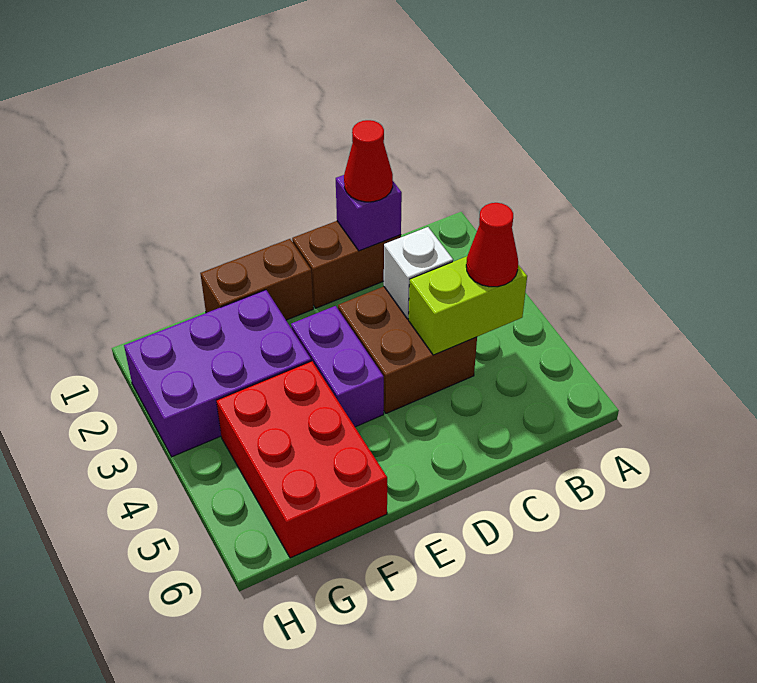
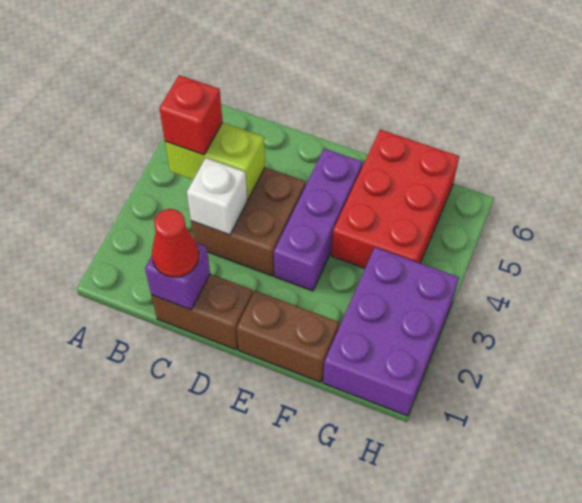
red 1x1 cone [466,203,518,287] -> red 1x1 brick [159,75,222,155]
purple 1x2 brick [291,306,384,427] -> purple 1x3 brick [274,149,362,291]
purple 2x3 brick [124,290,311,457] -> purple 2x3 brick turned to [323,247,459,416]

